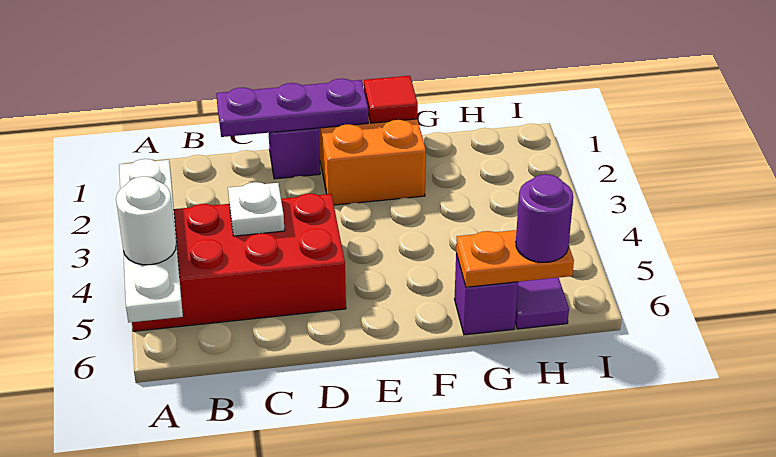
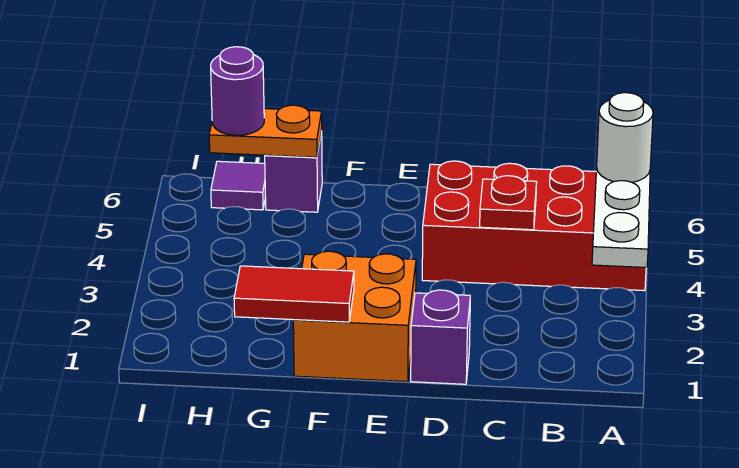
purple 1x3 plate [216,79,368,137] -> none
white 1x1 plate [228,182,285,236] -> red 1x1 plate [480,176,537,230]
red 1x1 tile [364,76,418,123] -> red 1x2 tile [234,266,354,322]

